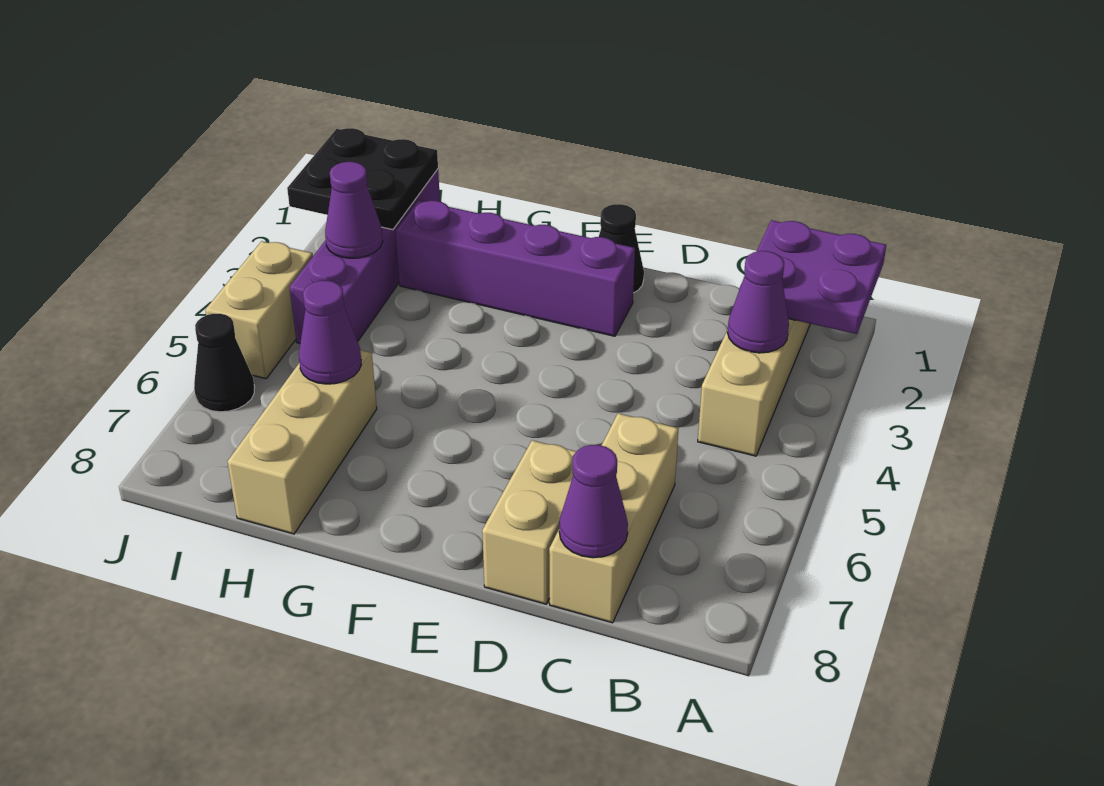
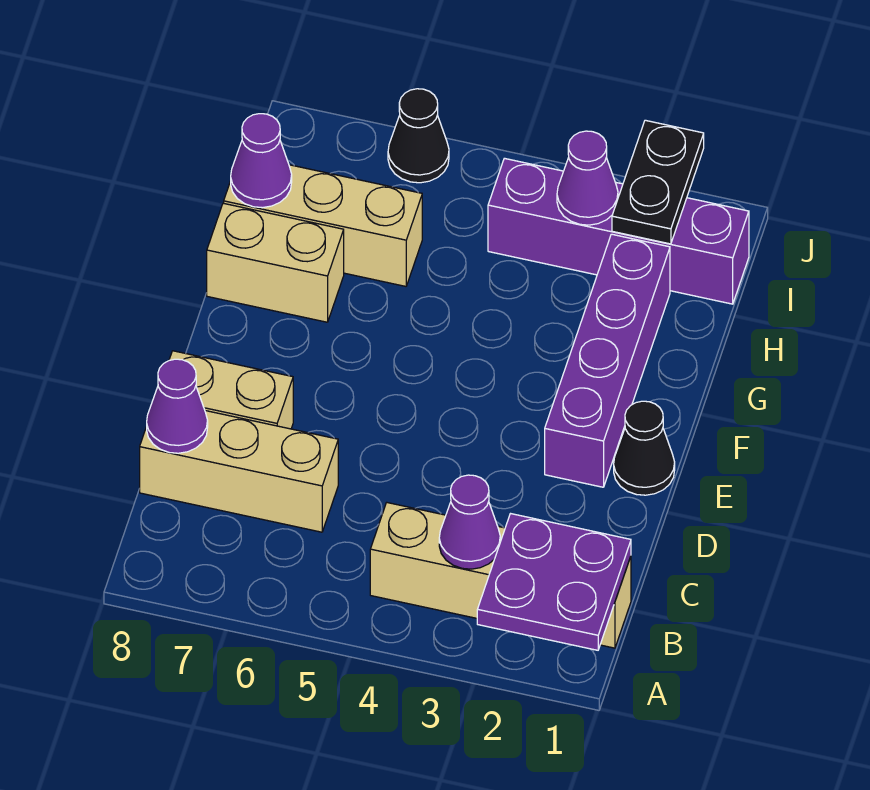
purple 1x1 cone [299,281,361,384] -> purple 1x1 cone moved to [231,114,292,208]
black 2x2 plate [287,128,438,230] -> black 1x2 plate [612,120,704,244]
tan 1x2 brick [205,241,313,379] -> tan 1x2 brick moved to [207,203,344,322]

